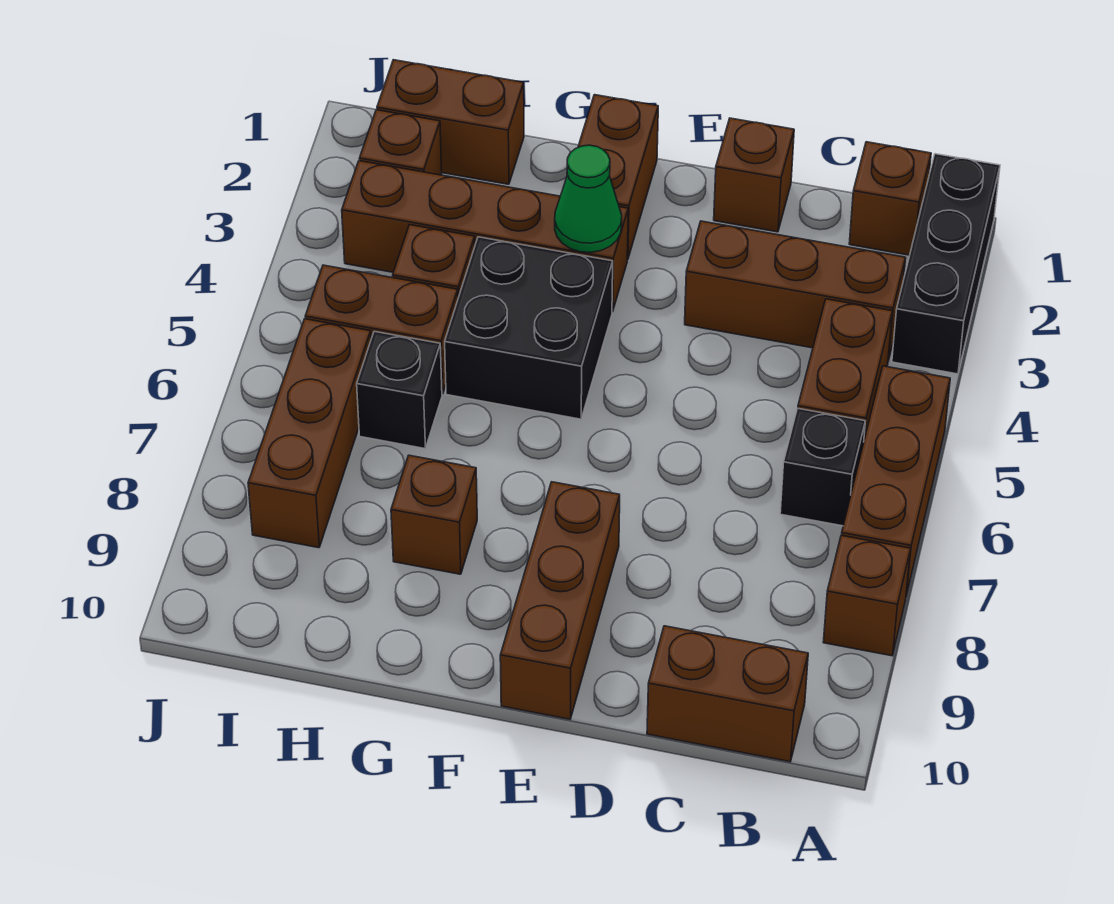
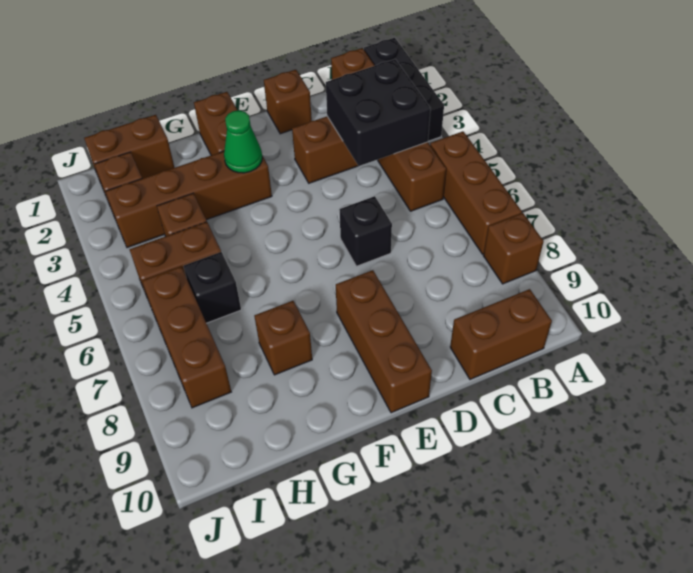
black 1x1 brick [780,409,865,526] -> black 1x1 brick moved to [340,196,392,266]
black 2x2 brick [445,237,613,419] -> black 2x2 brick moved to [326,59,430,166]

